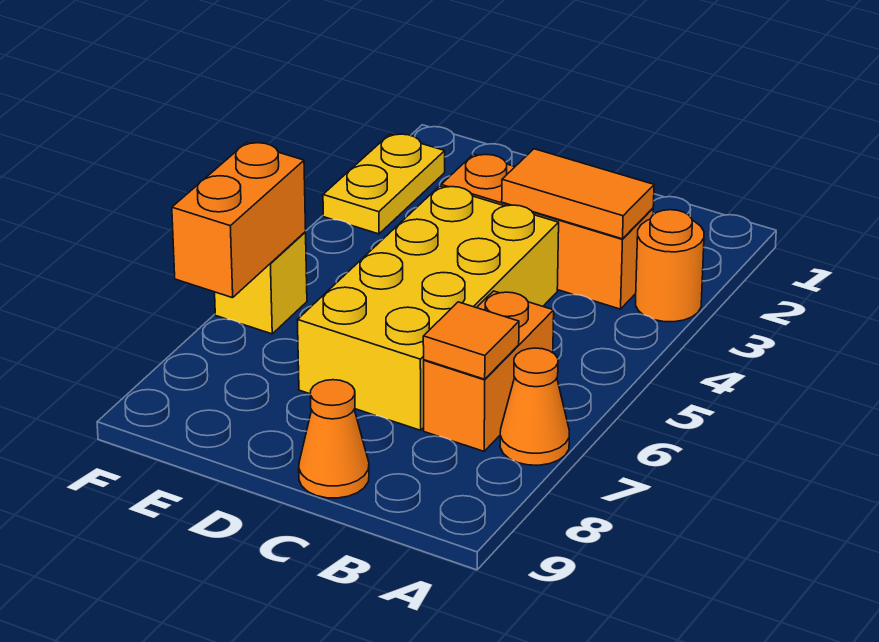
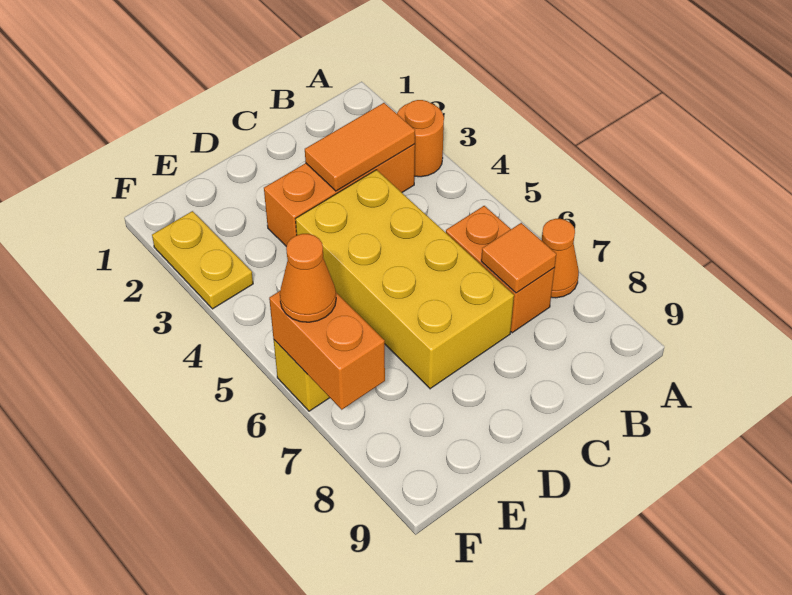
orange 1x1 cone [299,380,369,498] -> orange 1x1 cone moved to [280,234,336,322]

